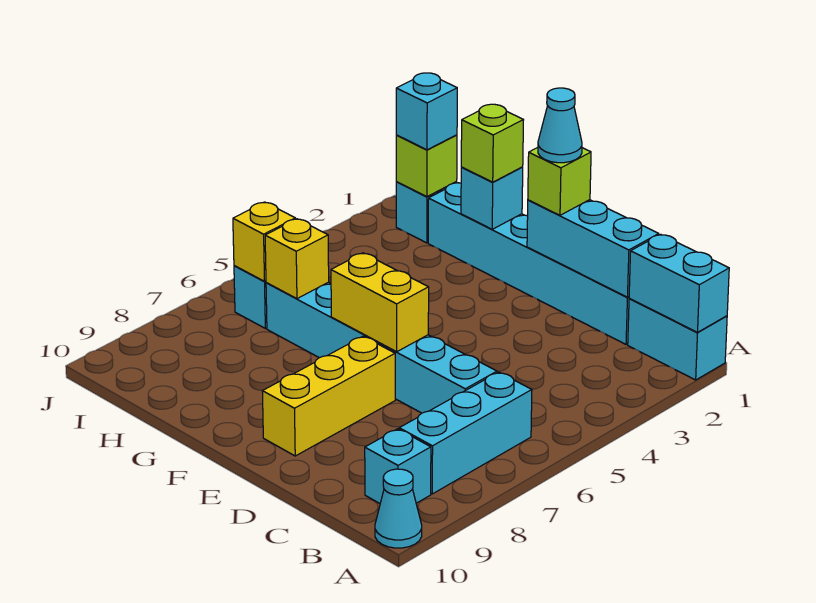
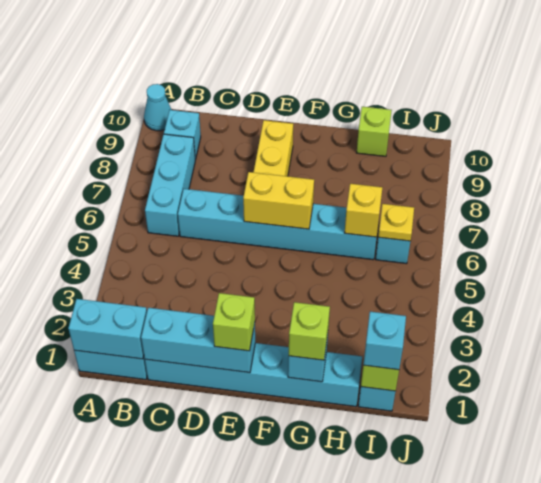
cyan 1x1 cone [538,88,582,163] -> none
none -> lime 1x1 brick [357,107,392,156]
yellow 1x1 brick [233,202,296,281] -> yellow 1x1 plate [378,204,414,241]

